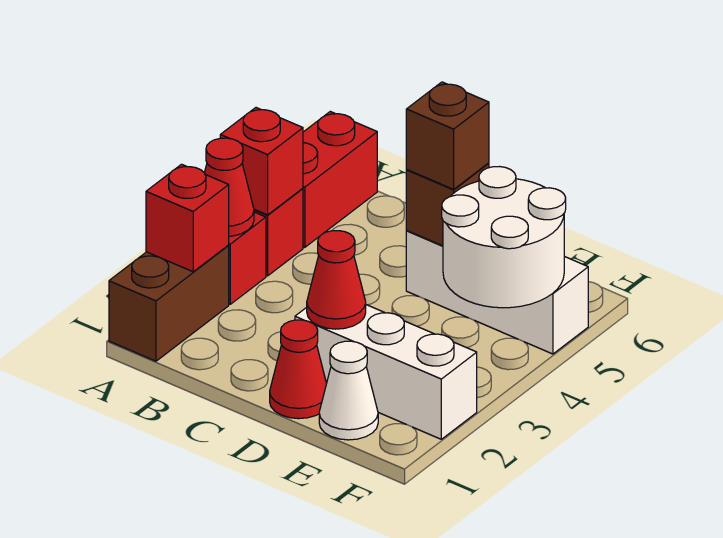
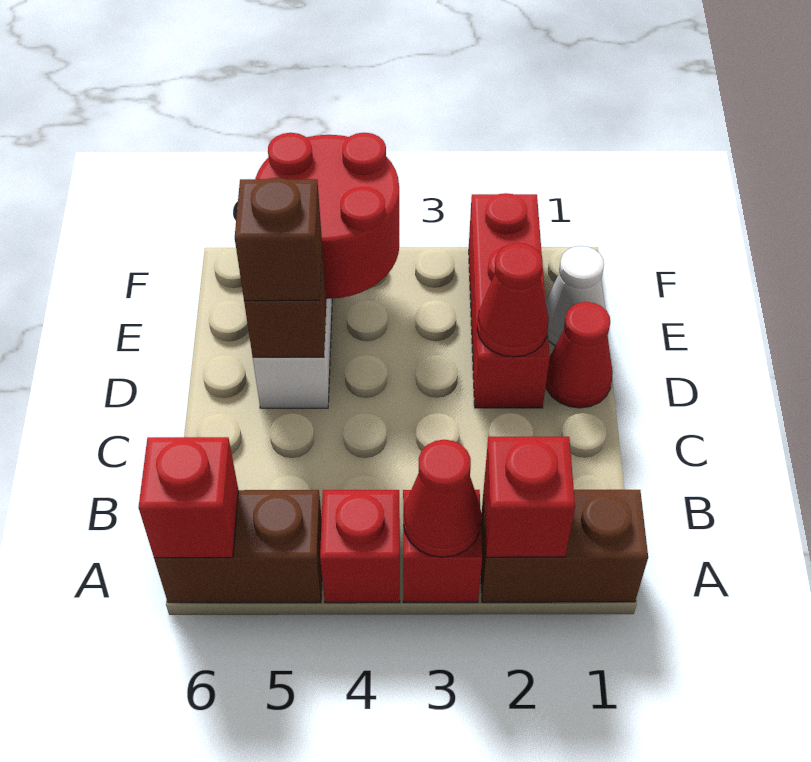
red 1x1 brick [220,108,303,215] -> red 1x1 brick moved to [138,437,238,558]
red 1x2 brick [303,112,377,247] -> brown 1x2 brick [154,490,322,603]
white 1x3 brick [295,305,477,439] -> red 1x3 brick [469,193,550,408]
white 2x2 round brick [442,167,566,308] -> red 2x2 round brick [255,133,399,299]

